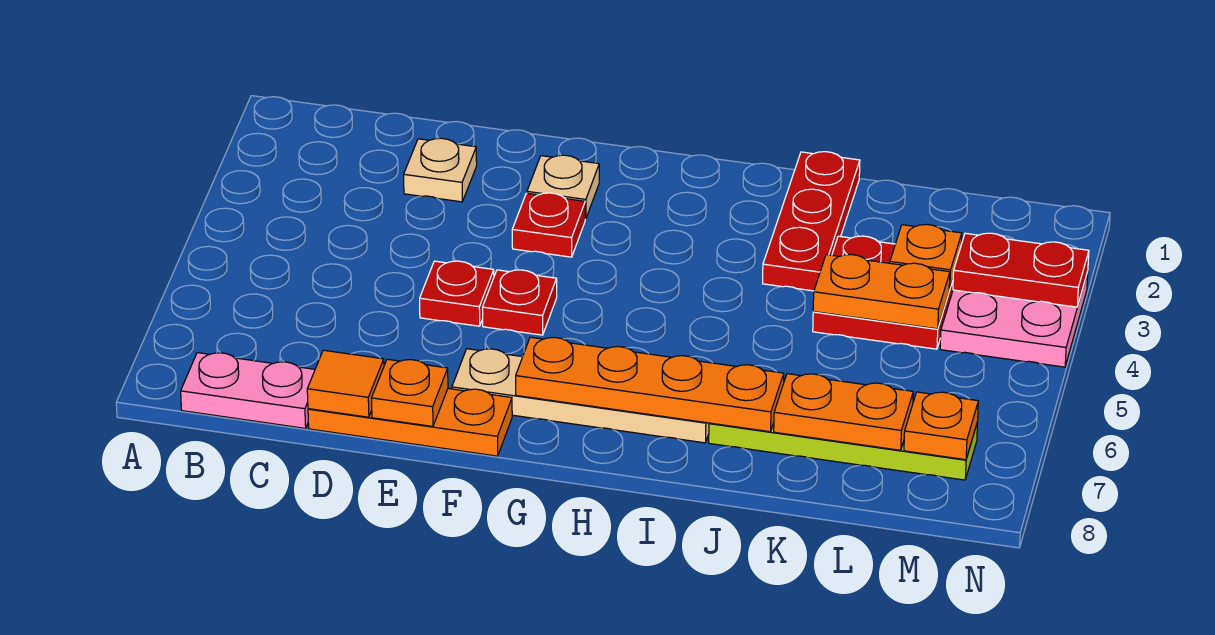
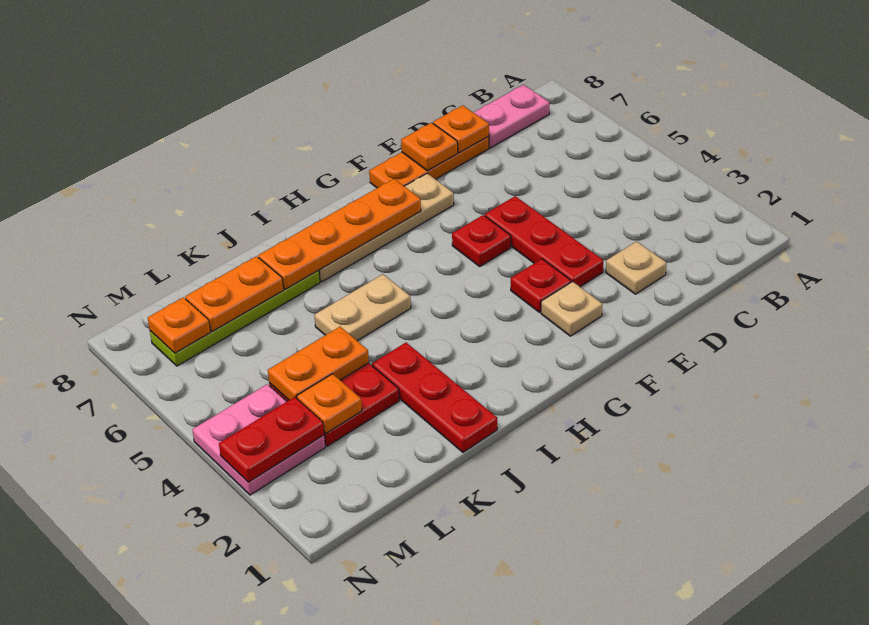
orange 1x1 tile [307,350,384,417] -> orange 1x1 plate [433,105,489,153]
red 1x1 plate [420,261,494,326] -> red 1x3 plate [485,196,603,287]
none -> tan 1x2 plate [315,274,411,341]

